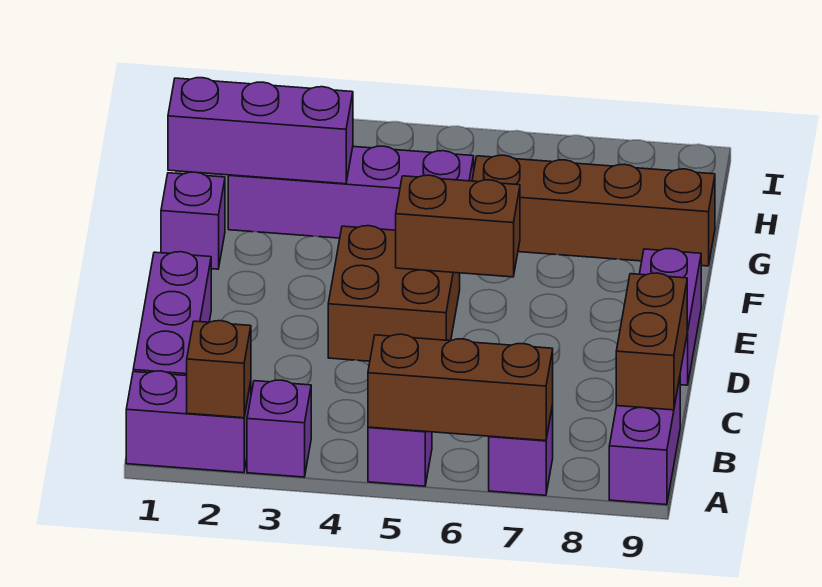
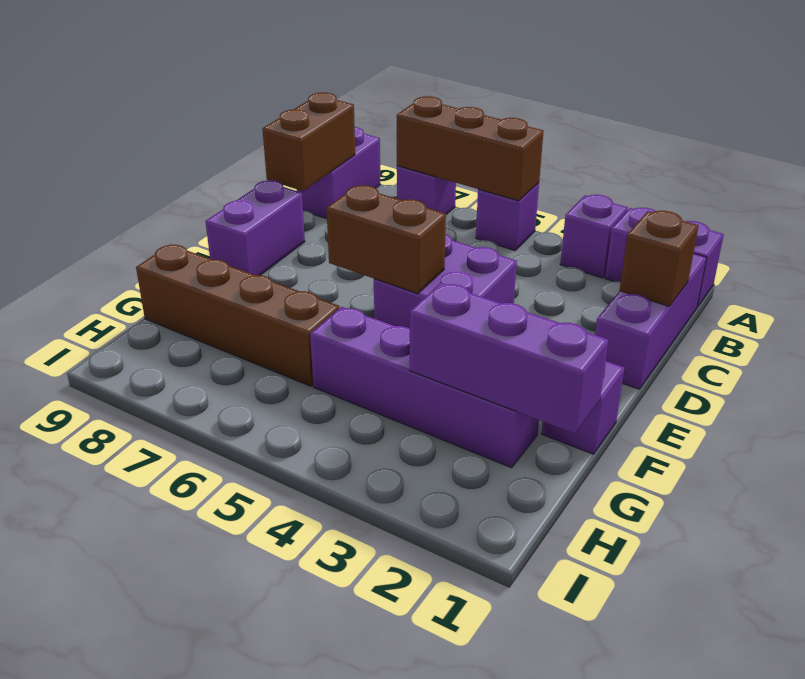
brown 1x1 brick [187,321,251,418] -> brown 1x1 brick moved to [619,211,698,306]
brown 2x2 brick [328,226,460,361] -> purple 2x2 brick [374,234,517,329]

